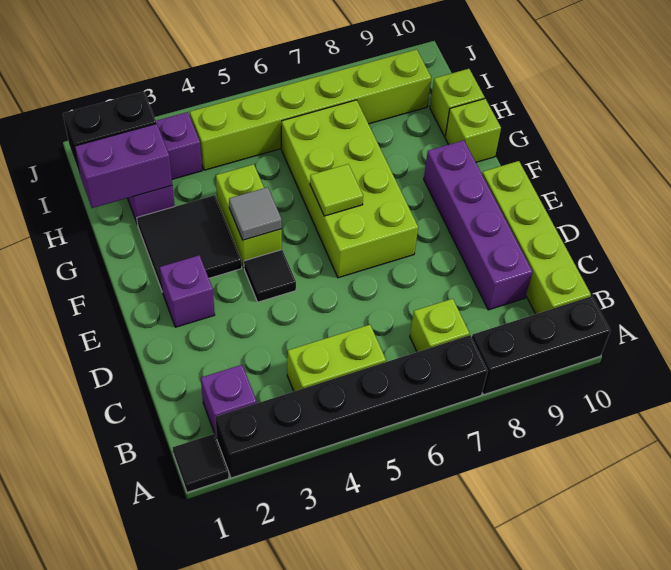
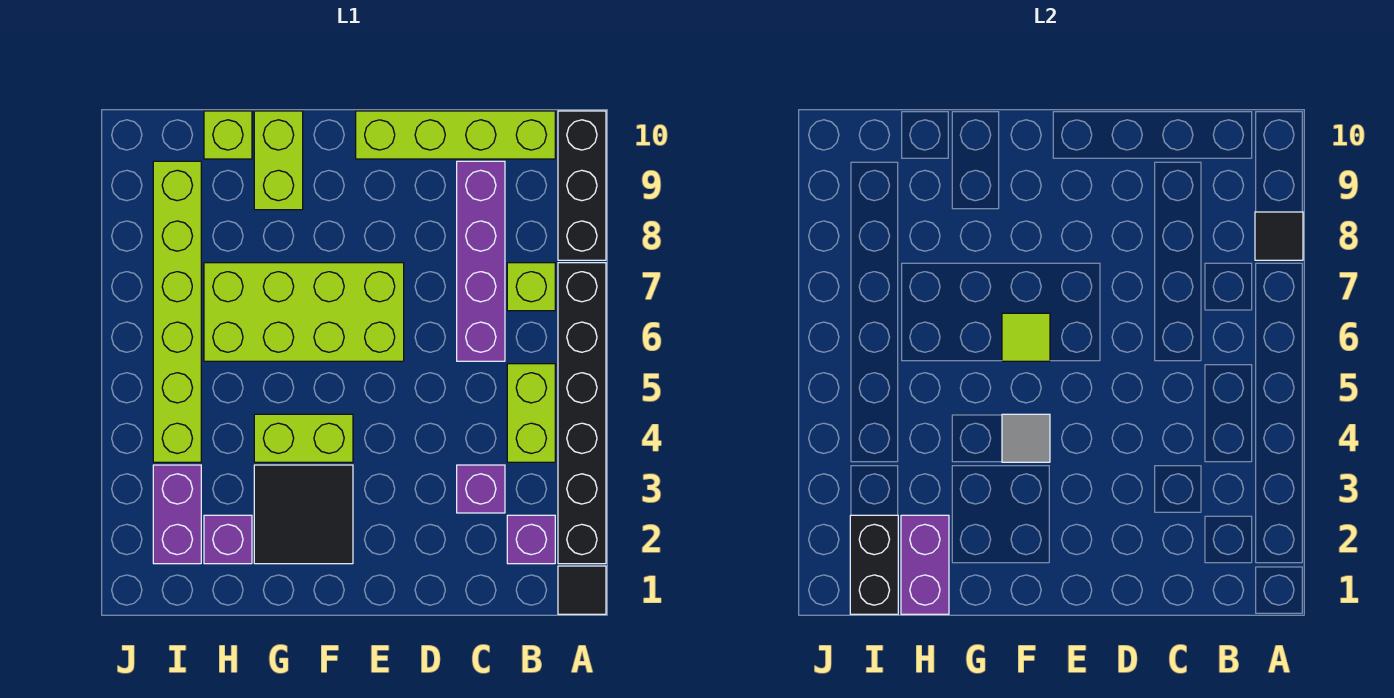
purple 1x4 brick [424,140,532,310] -> purple 1x4 brick turned to [457,161,505,361]
purple 1x1 brick [160,255,215,327] -> purple 1x1 brick moved to [457,465,505,513]
black 1x1 tile [244,250,296,302] -> black 1x1 tile moved to [1255,212,1303,260]
lime 1x1 brick [445,99,501,162] -> lime 1x2 brick [254,111,303,210]

